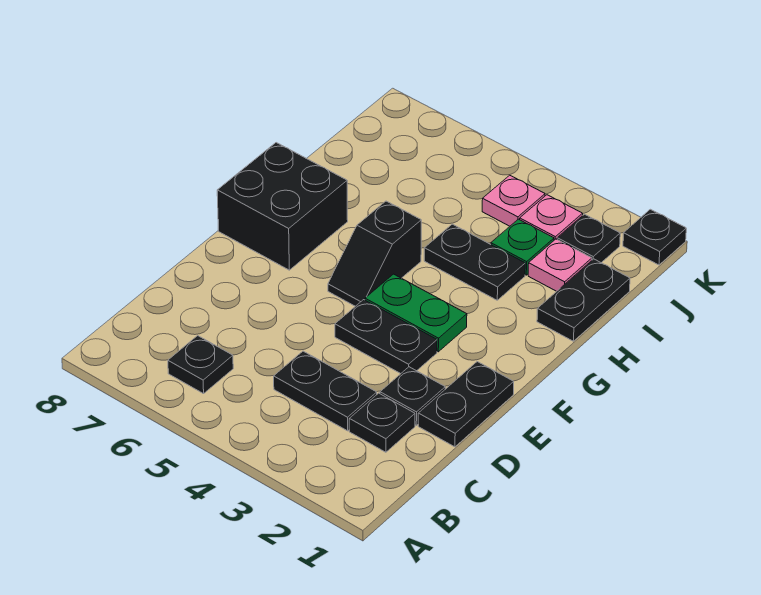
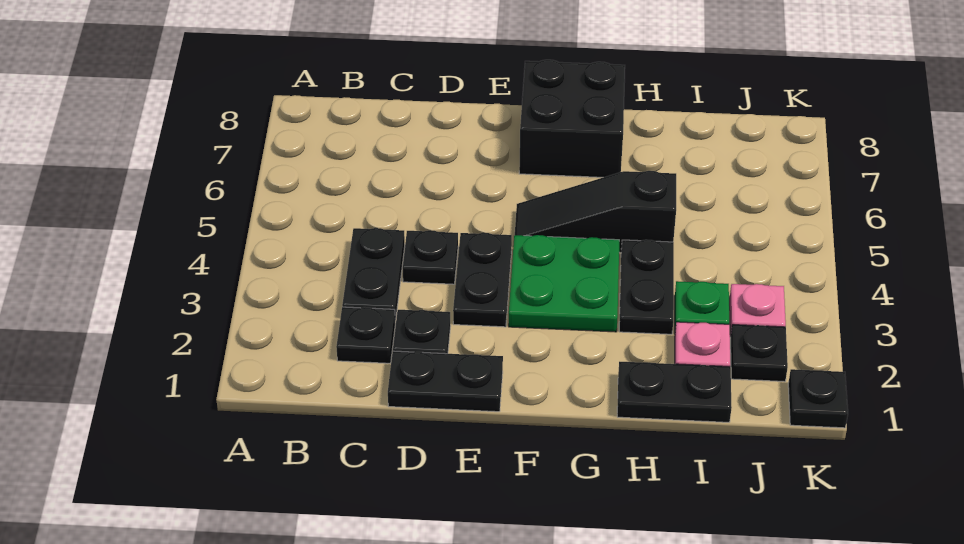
black 1x1 plate [168,336,233,394] -> black 1x1 plate moved to [402,230,458,284]
green 1x2 plate [365,274,467,352] -> green 2x2 plate [509,235,619,332]
black 1x2 slope [328,201,421,306] -> black 1x3 slope [515,171,676,253]
pink 1x1 plate [482,175,545,226] -> none

